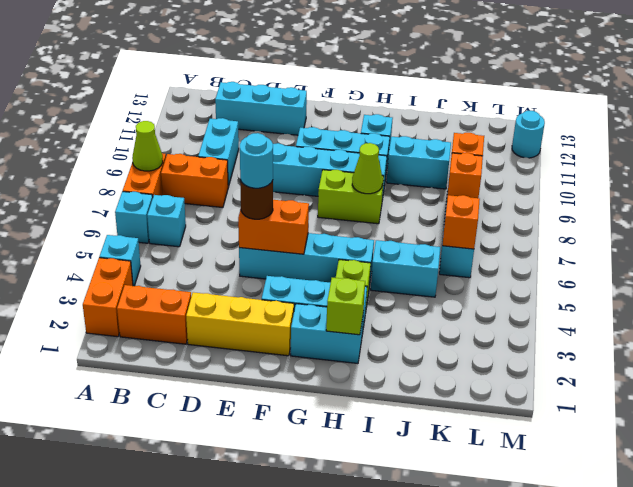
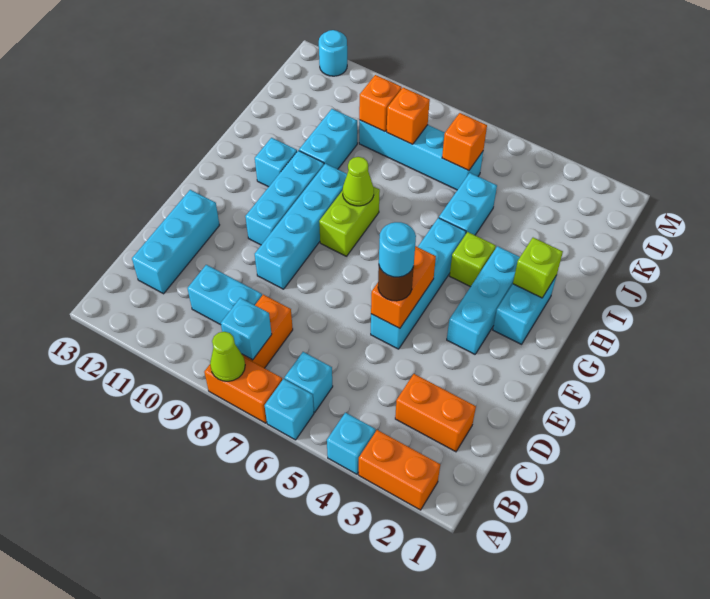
orange 1x2 brick [117,285,191,344] -> orange 1x2 brick turned to [395,374,476,452]
none -> cyan 1x1 brick [221,298,272,360]
yellow 1x3 brick [186,292,294,356] -> none

